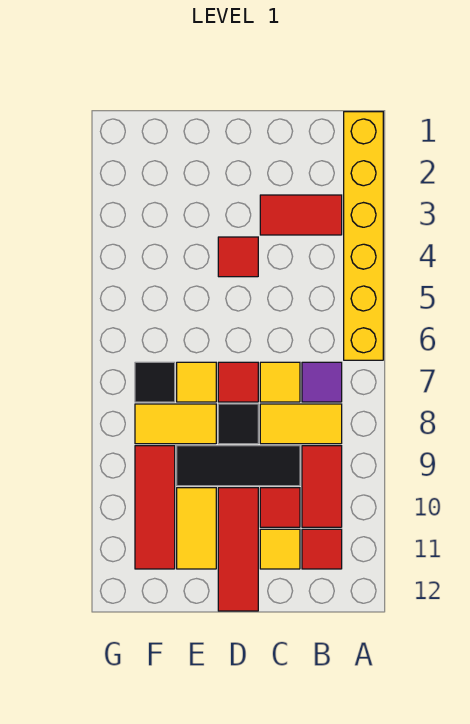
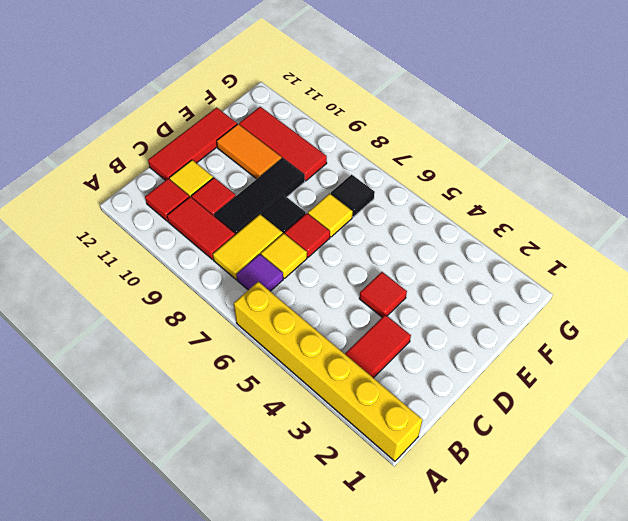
red 1x3 tile [218,488,258,611] -> red 1x3 tile turned to [148,108,237,180]
yellow 1x2 tile [135,404,216,444] -> none
yellow 1x2 tile [177,488,216,569] -> orange 1x2 tile [217,124,282,179]

